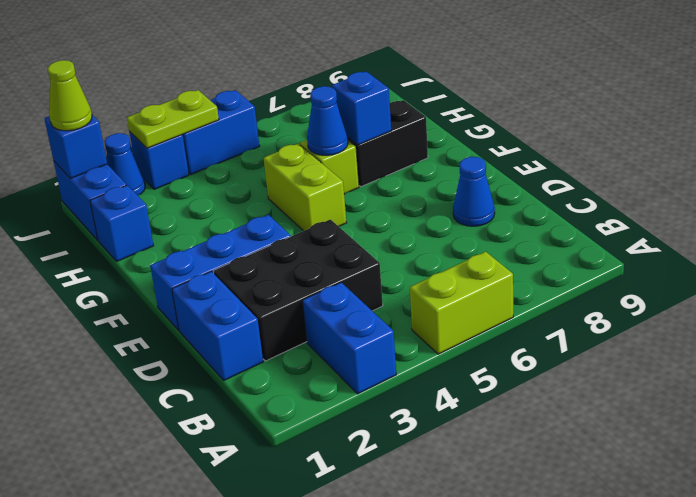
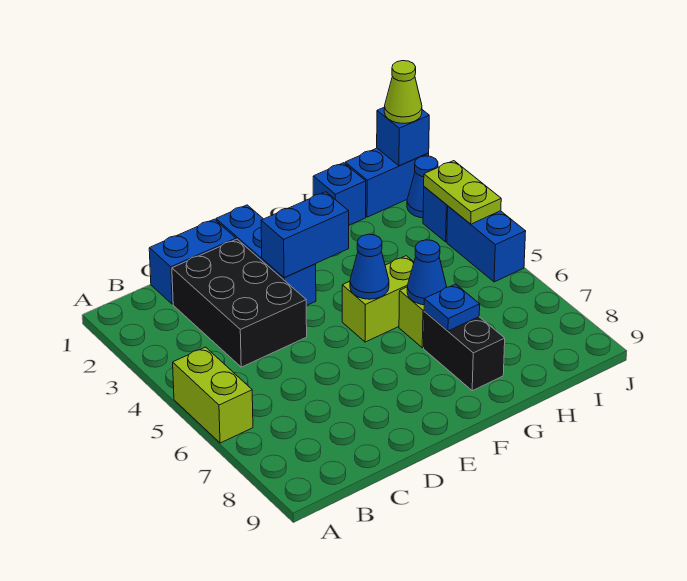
blue 1x2 brick [302,283,396,394] -> blue 1x2 brick moved to [261,192,349,278]
blue 1x1 cone [453,157,495,226] -> blue 1x1 cone moved to [350,234,389,299]
blue 1x1 brick [332,72,391,145] -> blue 1x1 plate [424,284,480,331]

